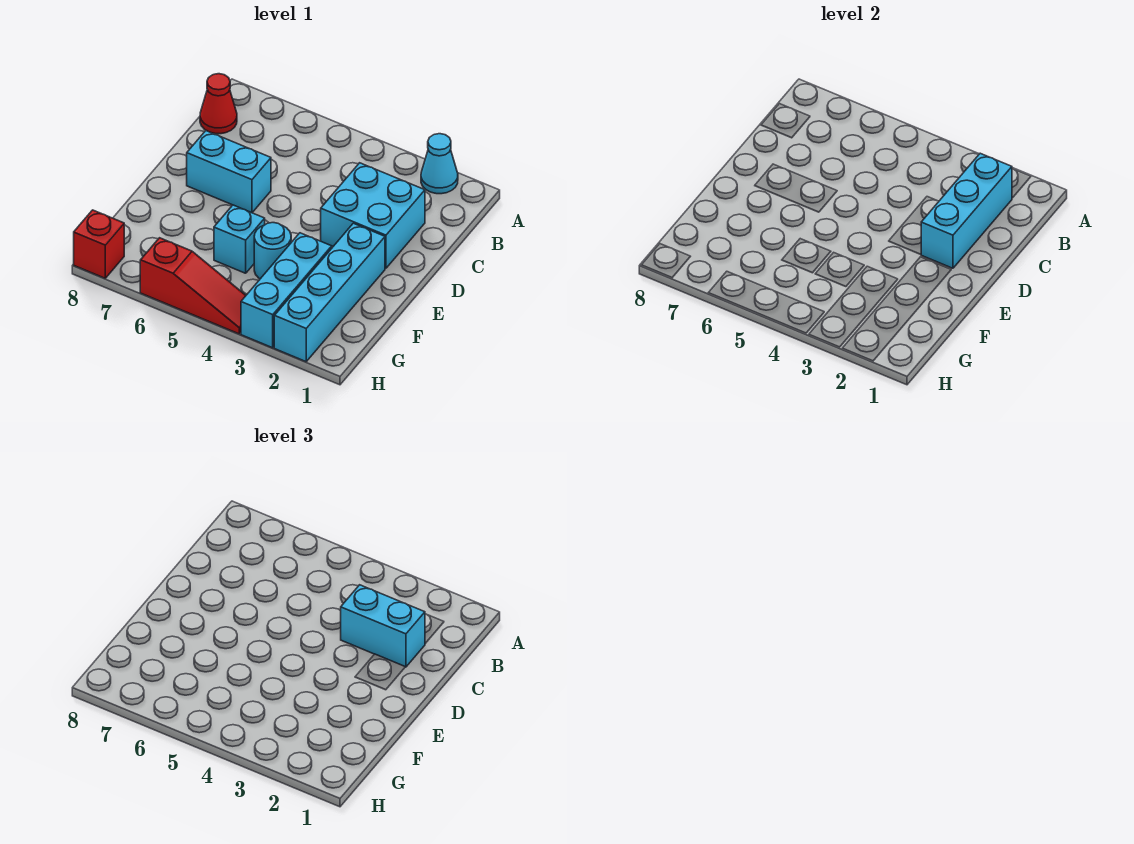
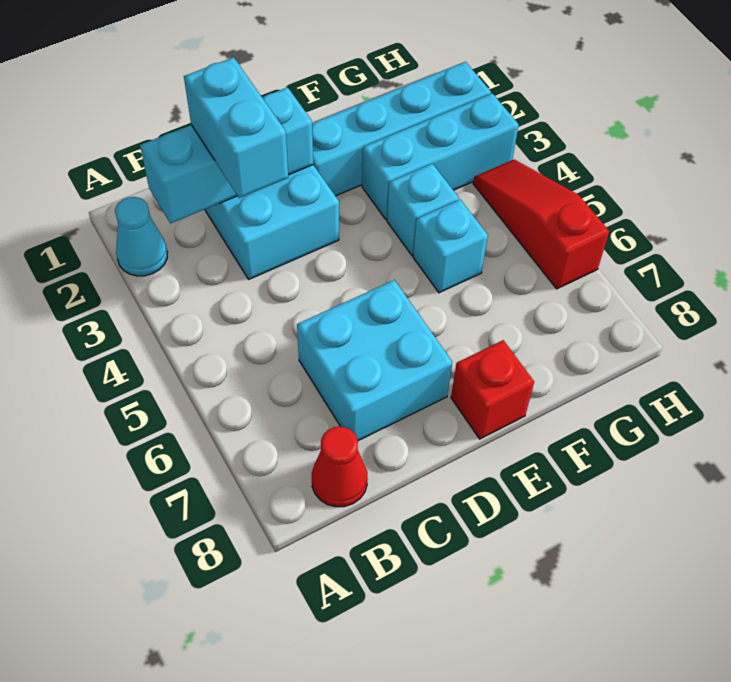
cyan 1x2 brick [187,131,271,213] -> cyan 2x2 brick [297,280,452,441]
cyan 1x1 round brick [254,223,291,279] -> cyan 1x1 brick [387,164,459,255]
red 1x1 brick [74,210,124,278] -> red 1x1 brick moved to [451,340,534,439]

